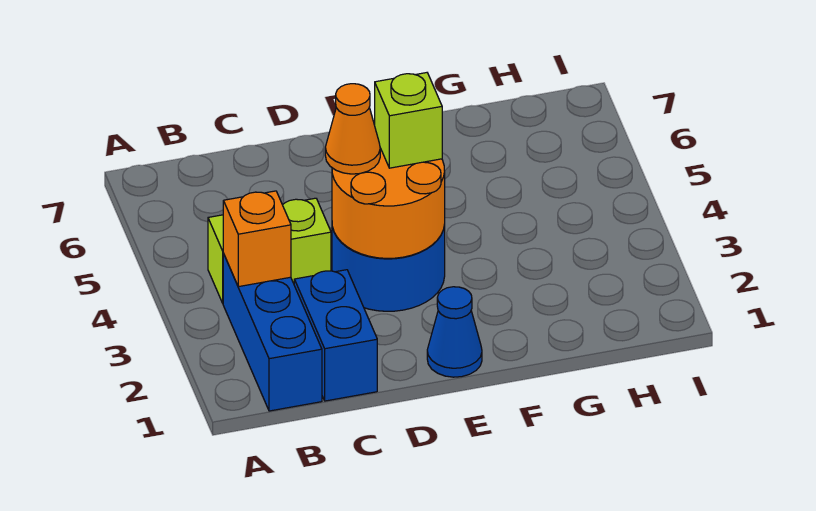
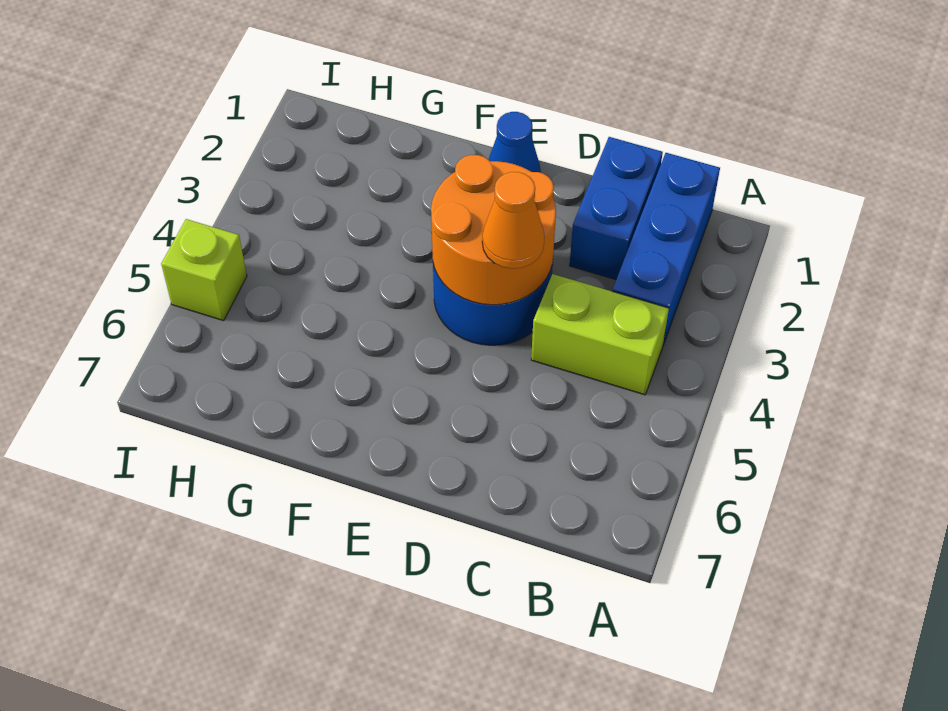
orange 1x1 brick [223,191,291,287] -> none
lime 1x1 brick [375,73,442,168] -> lime 1x1 brick moved to [161,219,247,321]

